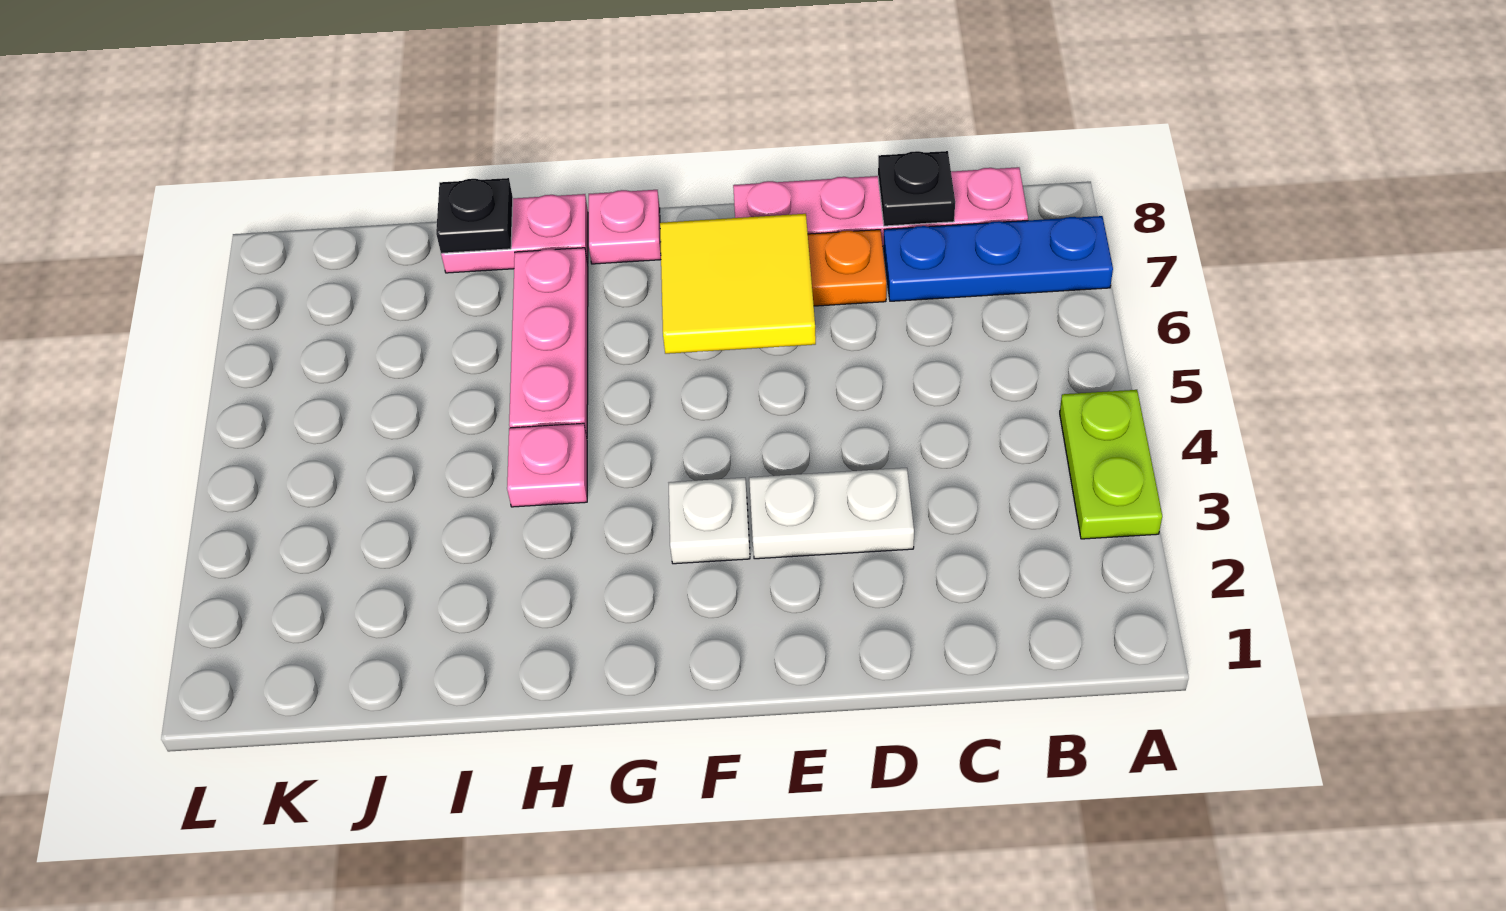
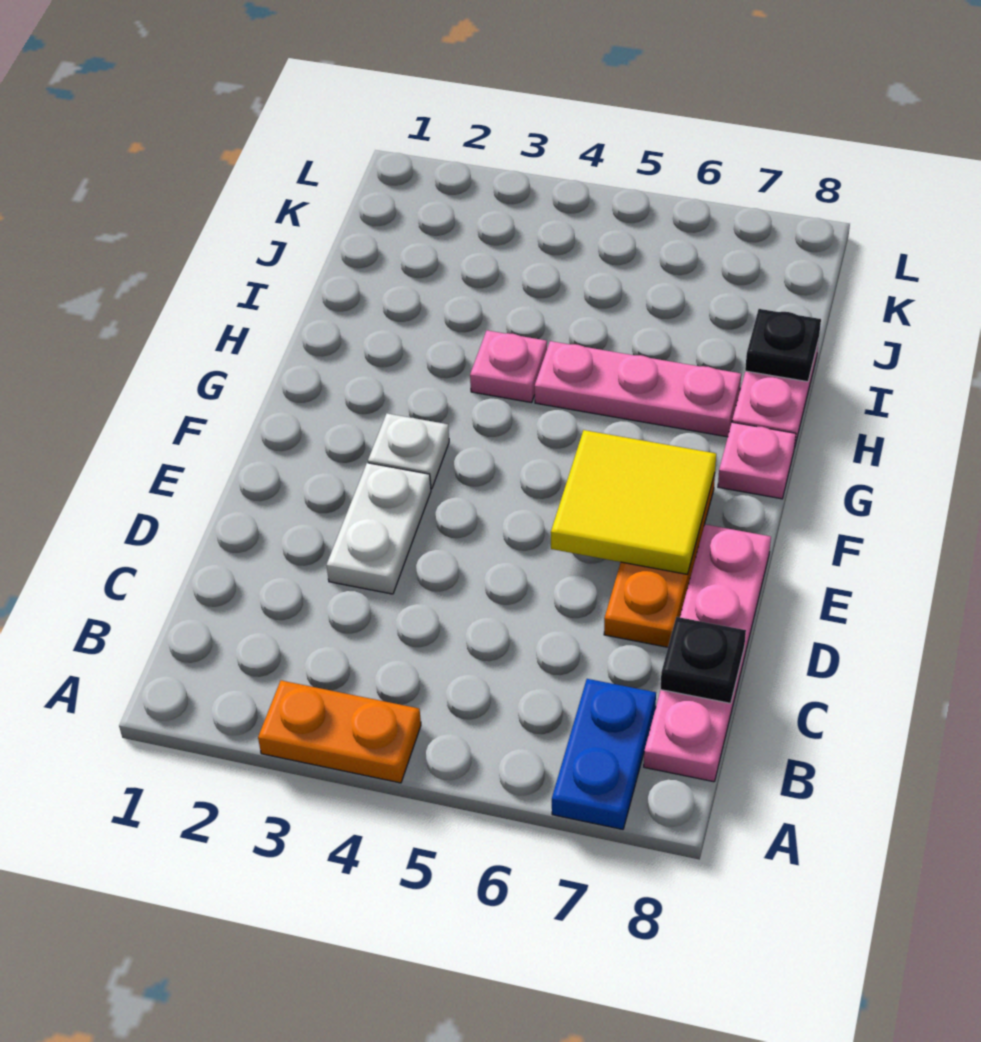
lime 1x2 plate [1060,390,1162,539] -> orange 1x2 plate [258,680,421,783]
blue 1x3 plate [884,216,1113,301] -> blue 1x2 plate [552,679,656,829]

